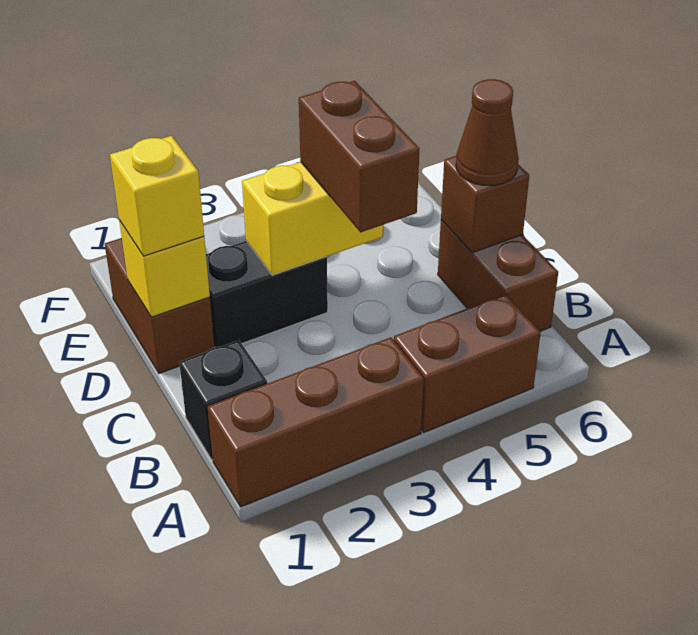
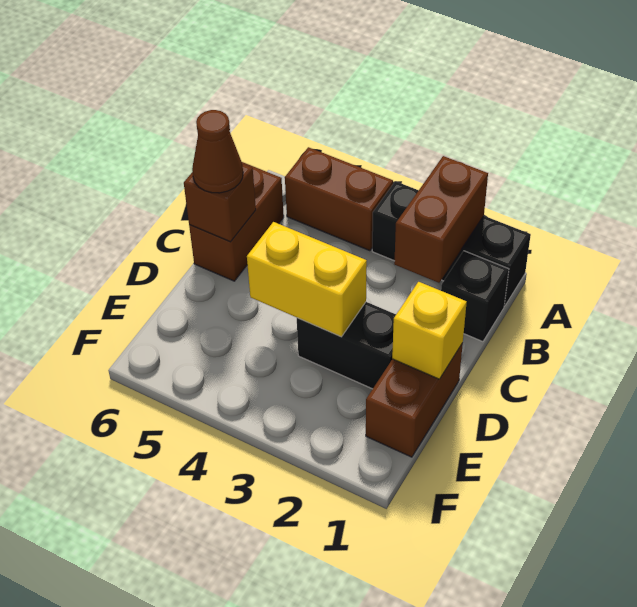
brown 1x3 brick [207,337,424,507] -> black 1x3 brick [372,181,531,306]
brown 1x2 brick [299,81,420,232] -> brown 1x2 brick moved to [394,156,488,283]
yellow 1x1 brick [110,136,204,256] -> none

